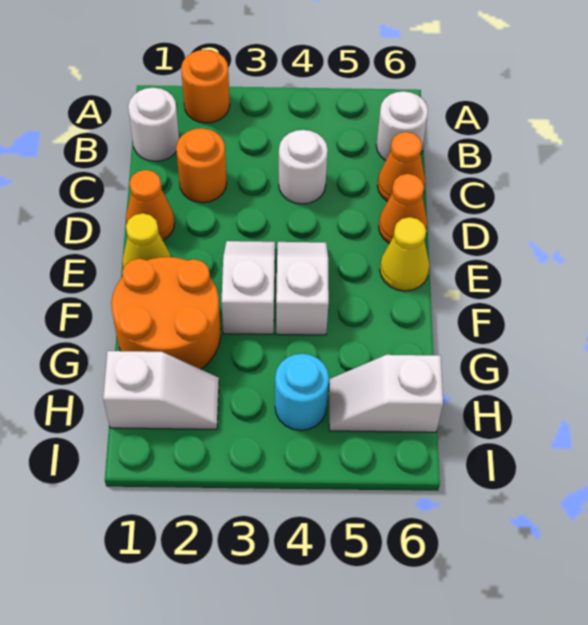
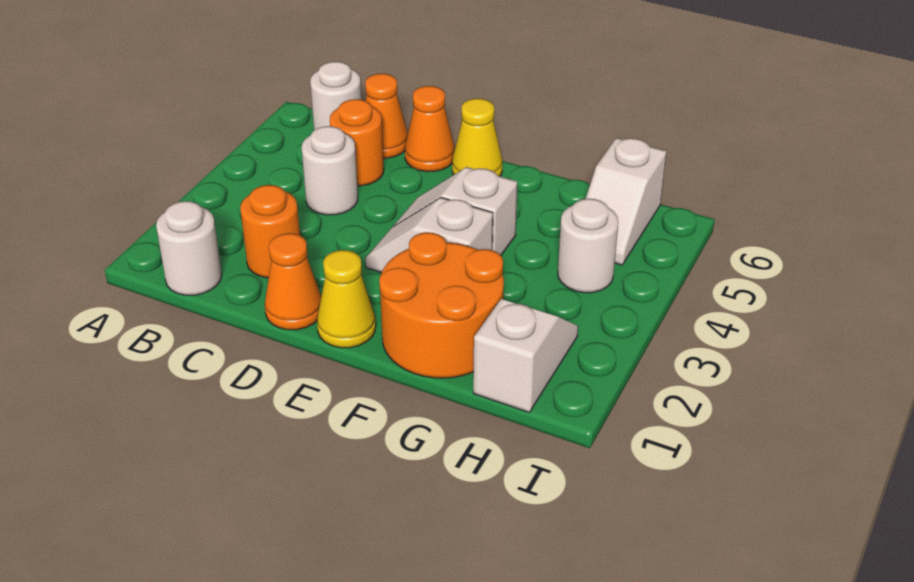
orange 1x1 round brick [181,50,230,123] -> orange 1x1 round brick moved to [330,99,384,186]
cyan 1x1 round brick [275,354,329,430] -> white 1x1 round brick [558,199,618,293]

